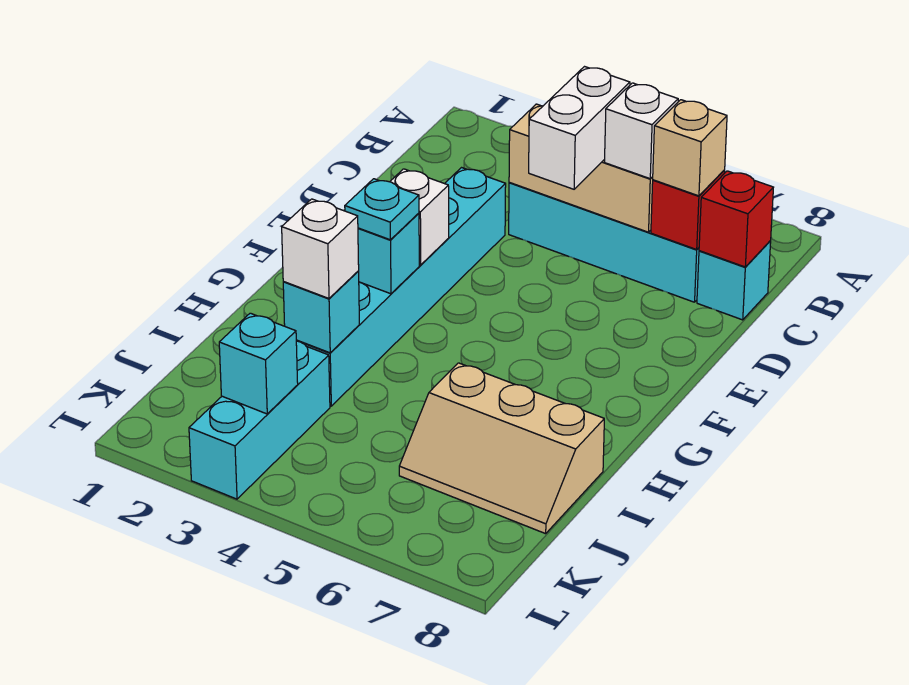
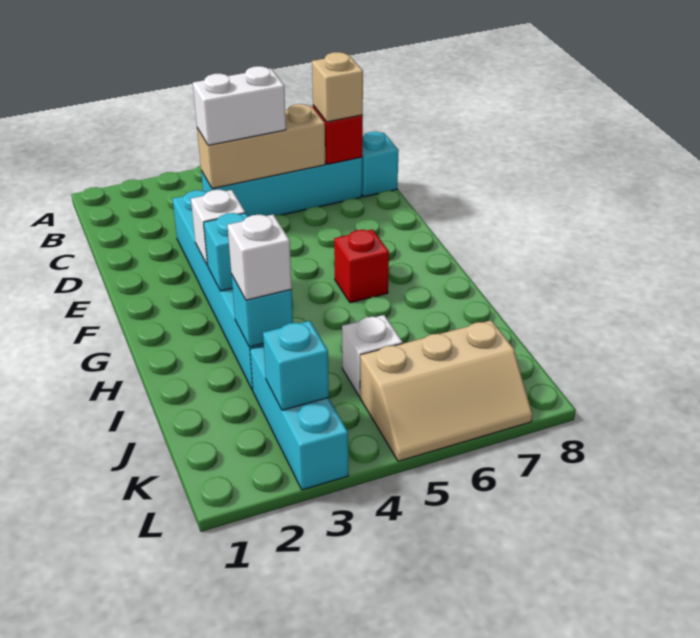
white 1x2 brick [529,67,630,189] -> white 1x2 brick turned to [193,66,286,145]
white 1x1 brick [605,83,678,179] -> white 1x1 brick moved to [342,315,403,397]
red 1x1 brick [699,171,774,267] -> red 1x1 brick moved to [334,229,389,303]
cyan 1x1 plate [345,179,419,240] -> none
tan 2x3 slope [399,363,604,534] -> tan 2x3 slope moved to [360,320,532,461]

